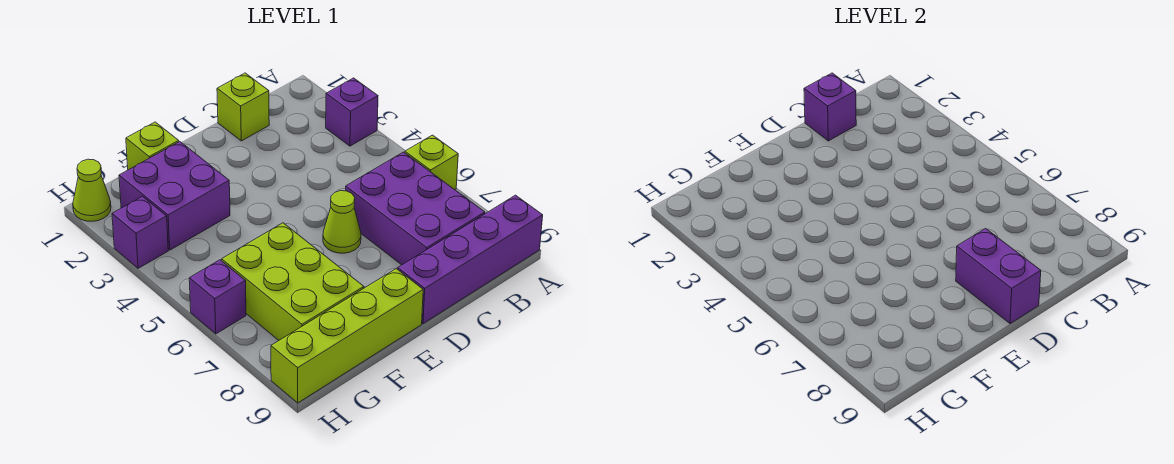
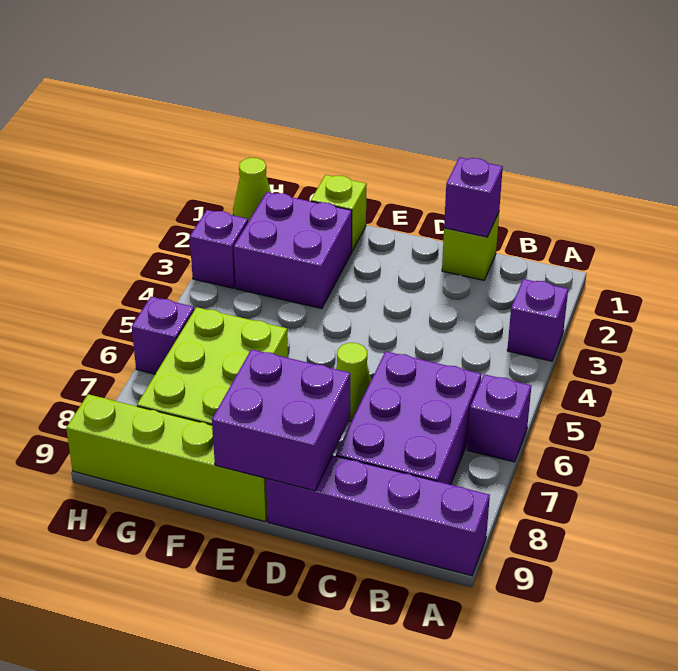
lime 1x1 brick [405,135,458,190] -> purple 1x1 brick [467,374,531,462]
purple 1x2 brick [956,229,1041,324] -> purple 2x2 brick [212,349,350,491]

